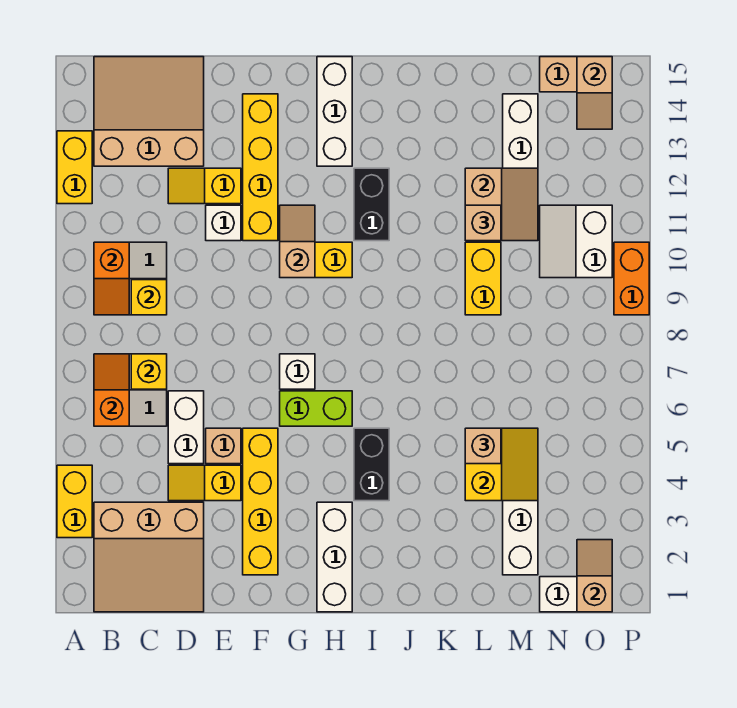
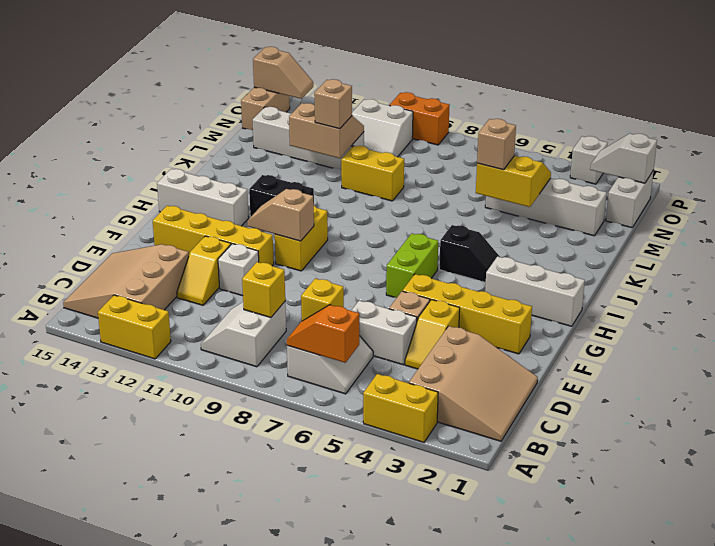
orange 1x2 slope [94,242,129,315] -> none
white 1x1 brick [280,354,315,389] -> white 1x1 brick moved to [570,136,607,184]
black 1x2 brick [354,428,389,501] -> black 1x2 slope [439,225,500,282]
tan 1x2 slope [577,540,612,612] -> white 1x2 slope [590,134,657,183]

